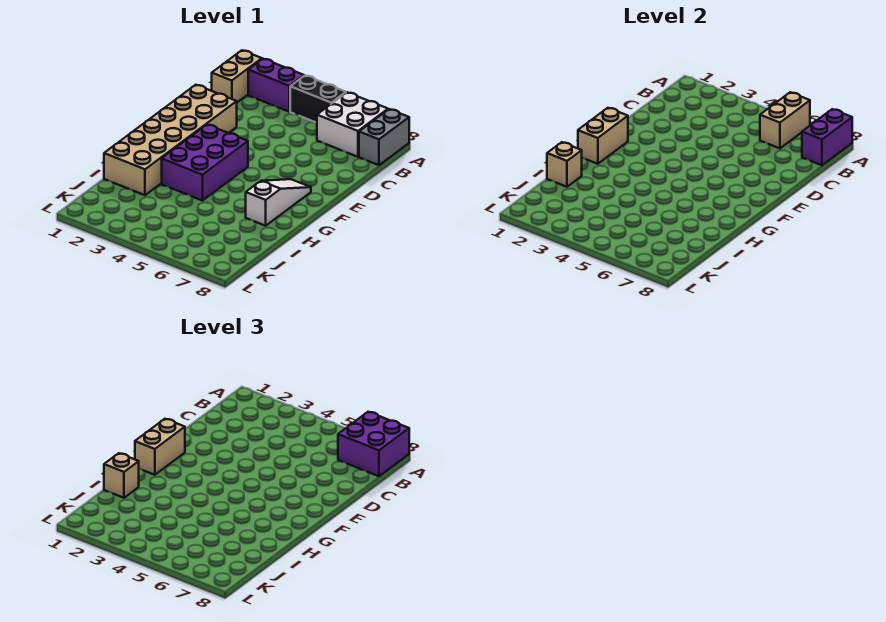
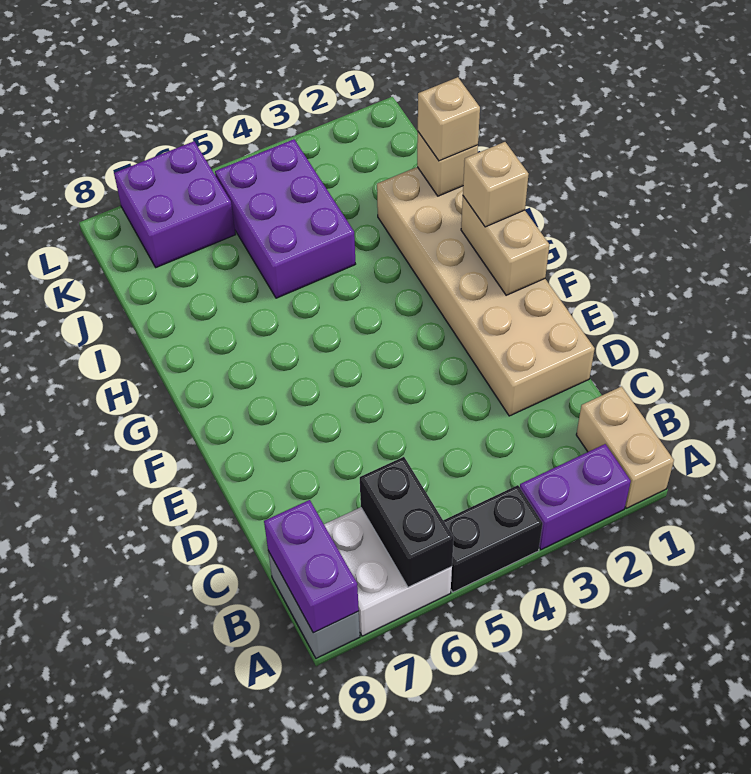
tan 1x2 brick [760,92,810,148] -> black 1x2 brick [360,457,454,587]
purple 2x2 brick [338,412,409,476] -> purple 2x2 brick moved to [114,141,235,267]
tan 1x2 brick [135,419,185,475] -> tan 1x1 brick [463,142,529,227]
purple 2x3 brick [162,125,248,201] -> purple 2x3 brick moved to [215,139,355,298]
white 1x3 slope [246,179,311,226] -> none

